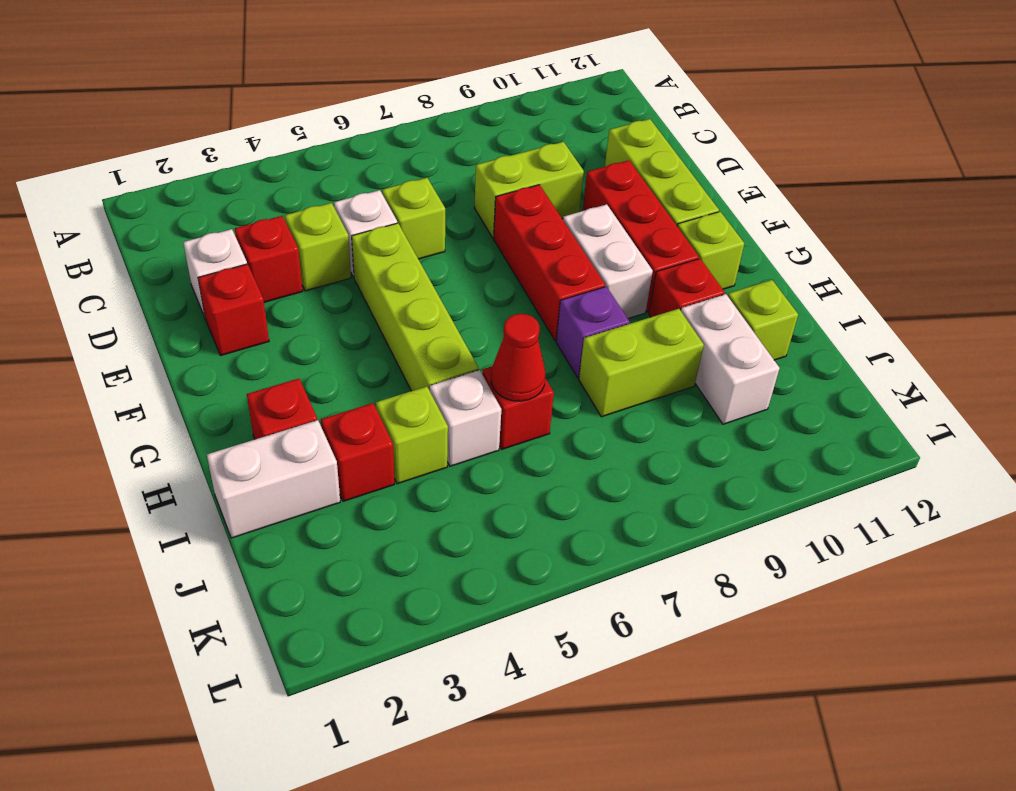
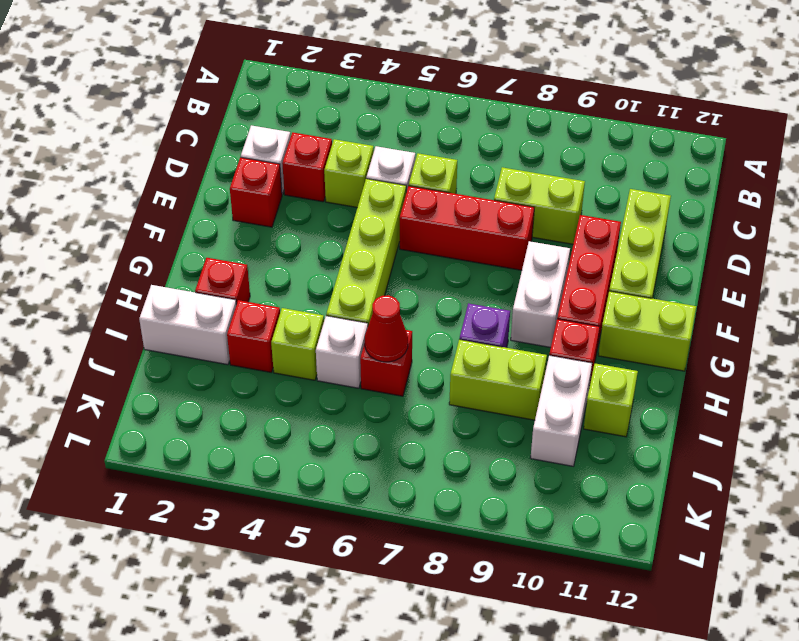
red 1x3 brick [494,185,605,341] -> red 1x3 brick turned to [400,186,534,270]
lime 1x1 brick [677,212,744,289] -> lime 1x2 brick [598,291,696,371]

